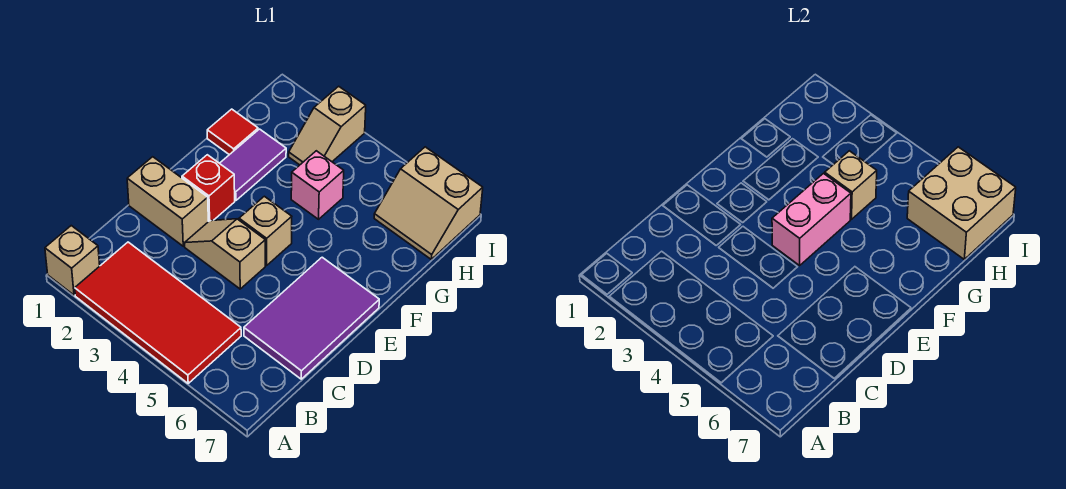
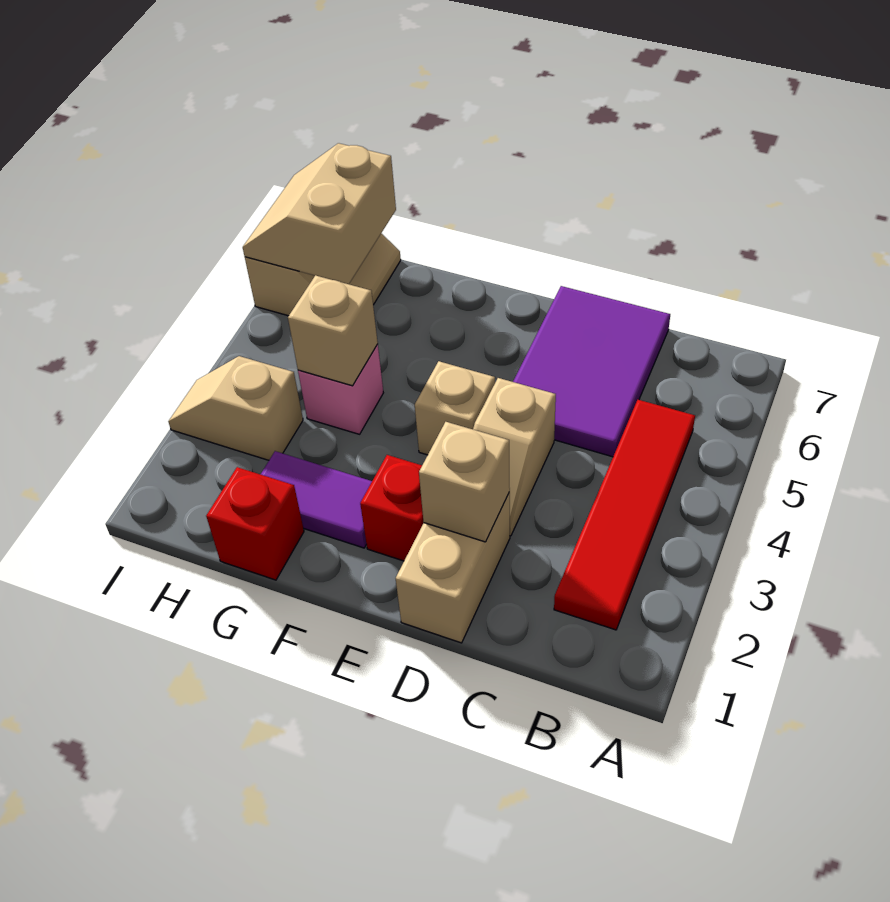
tan 1x1 brick [45,226,100,295] -> tan 1x1 brick moved to [419,422,510,542]
red 2x4 tile [75,242,241,383] -> red 1x4 tile [554,400,695,630]
purple 2x3 tile [244,257,379,379] -> purple 2x3 tile turned to [513,286,670,457]
pink 1x2 brick [772,174,851,265] -> none
red 1x1 tile [207,109,258,155] -> red 1x1 brick [206,467,304,580]
tan 1x2 slope [289,86,366,165] -> tan 1x2 slope turned to [168,356,303,460]
tan 2x2 brick [907,147,1016,259] -> tan 2x2 slope [243,143,396,284]

